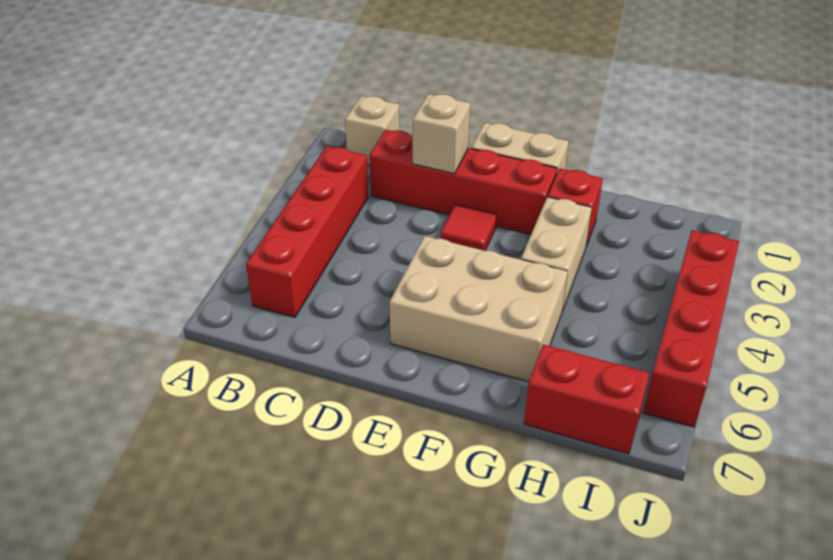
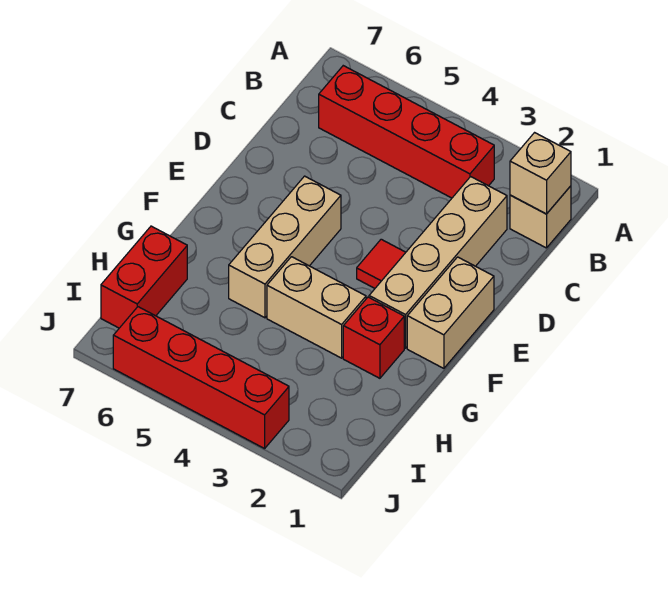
red 1x4 brick [370,130,557,234] -> tan 1x4 brick [369,177,507,348]
tan 1x1 brick [413,94,470,174] -> tan 1x1 brick moved to [510,133,571,214]
tan 2x3 brick [389,236,568,382] -> tan 1x3 brick [229,176,341,318]

